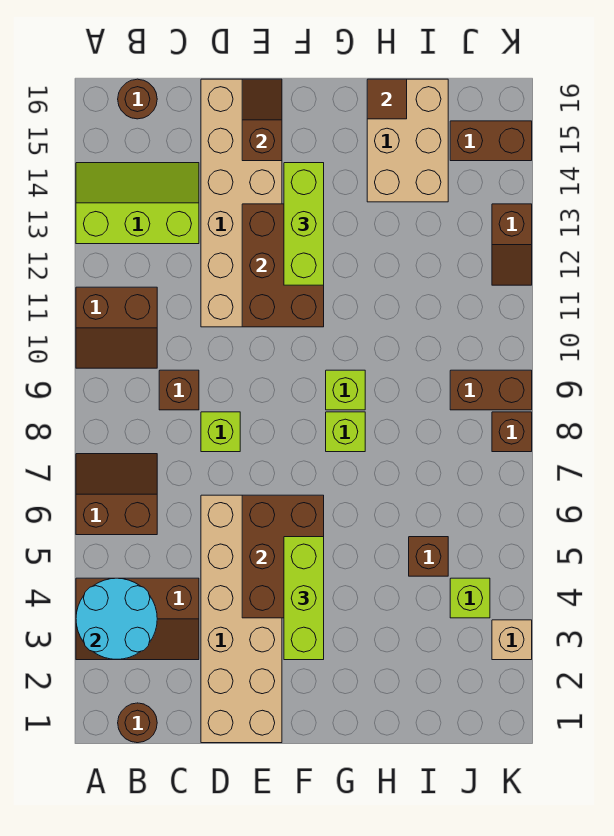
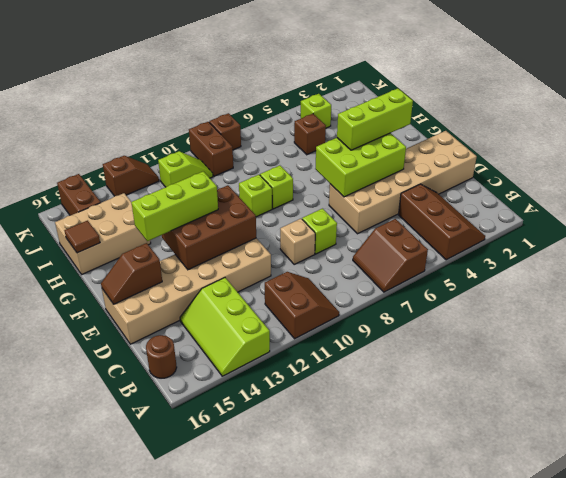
cyan 2x2 round brick [76,578,157,659] -> none
brown 1x1 round brick [118,703,157,743] -> none
brown 1x1 brick [159,370,199,410] -> none
brown 2x3 brick [242,495,324,618] -> lime 2x3 brick [315,133,406,197]
none -> lime 1x2 slope [158,151,213,187]
tan 1x1 brick [492,620,532,660] -> tan 1x1 brick moved to [280,219,315,264]

